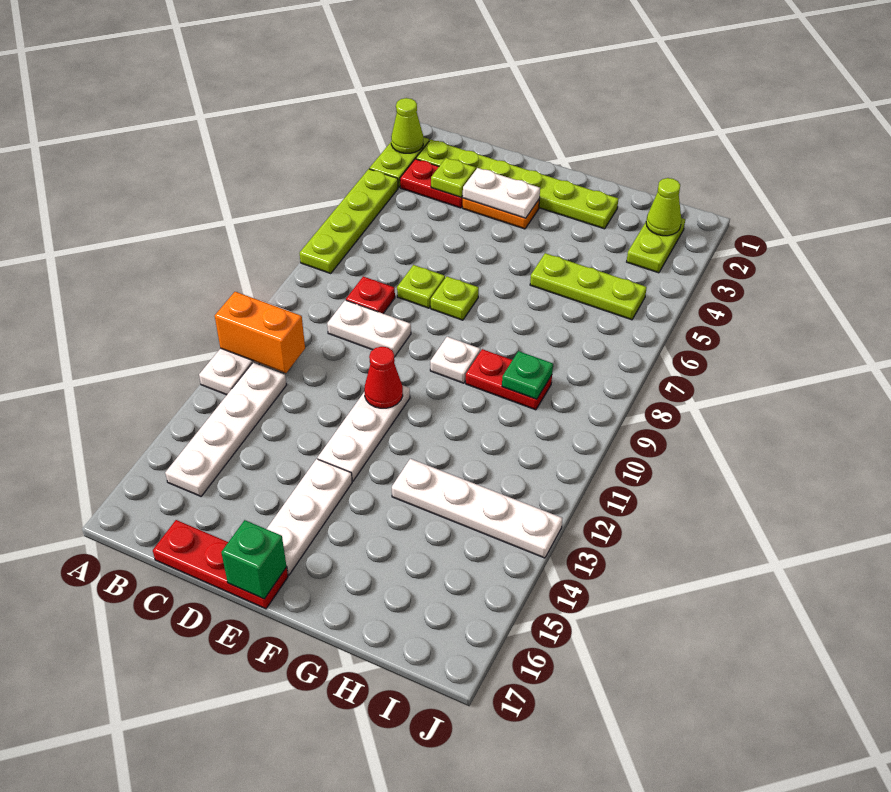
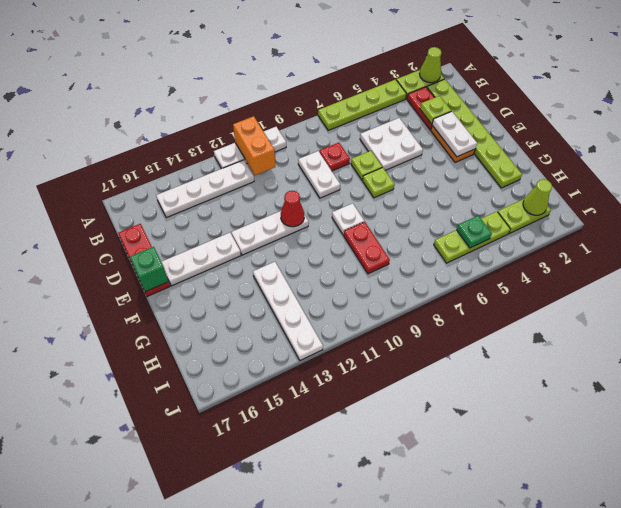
none -> white 2x2 plate [360,118,423,170]
lime 1x3 plate [530,253,647,320] -> lime 1x3 plate turned to [434,212,510,263]
green 1x1 plate [502,351,553,399] -> green 1x1 plate moved to [457,216,492,248]

